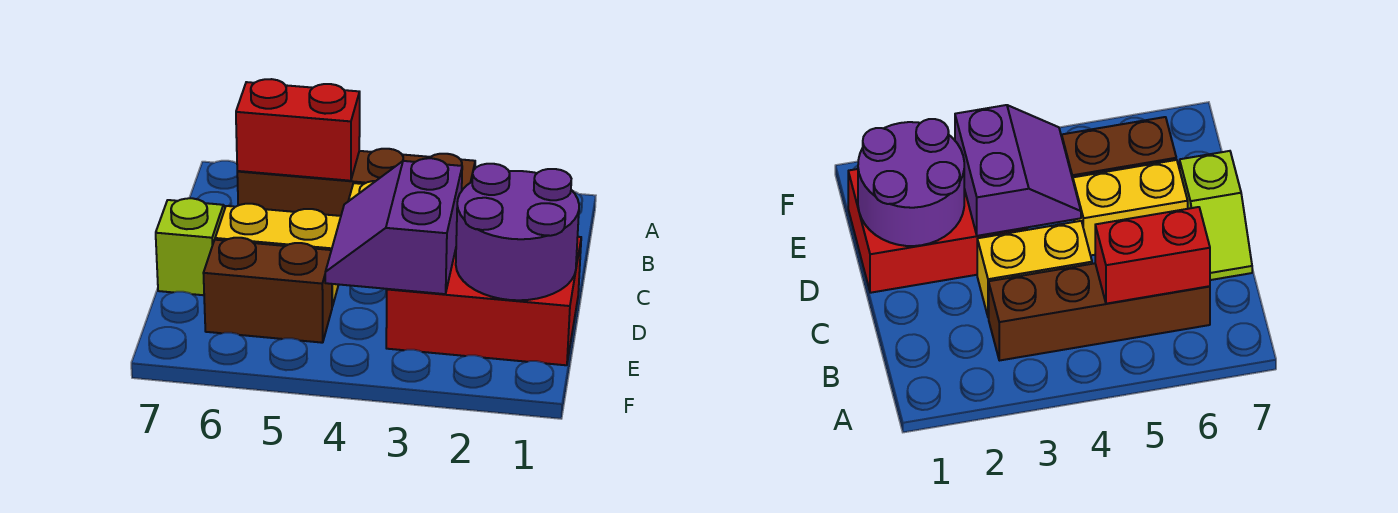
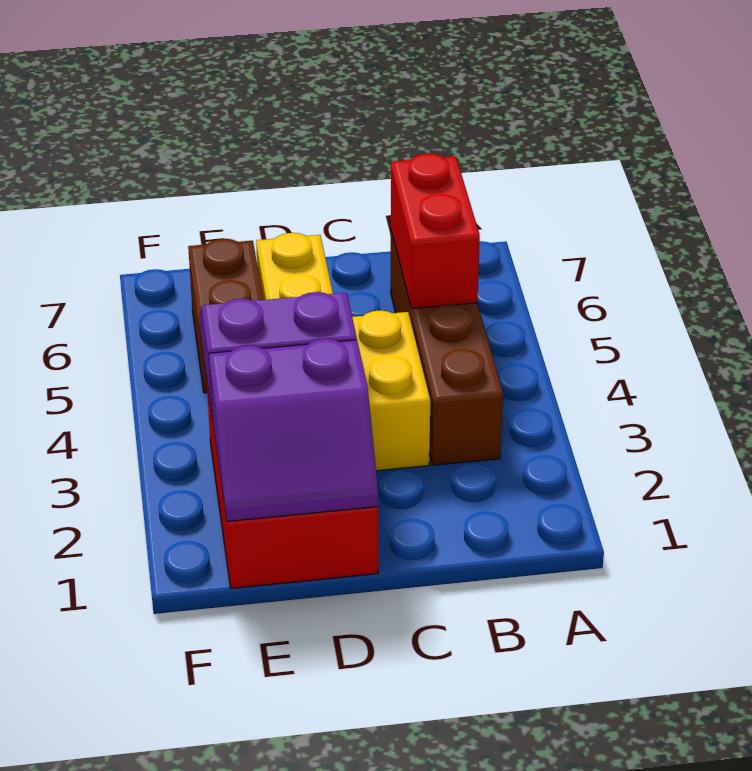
lime 1x2 slope [156,198,225,295] -> none
purple 2x2 round brick [456,164,579,300] -> purple 2x2 slope [209,339,379,521]

